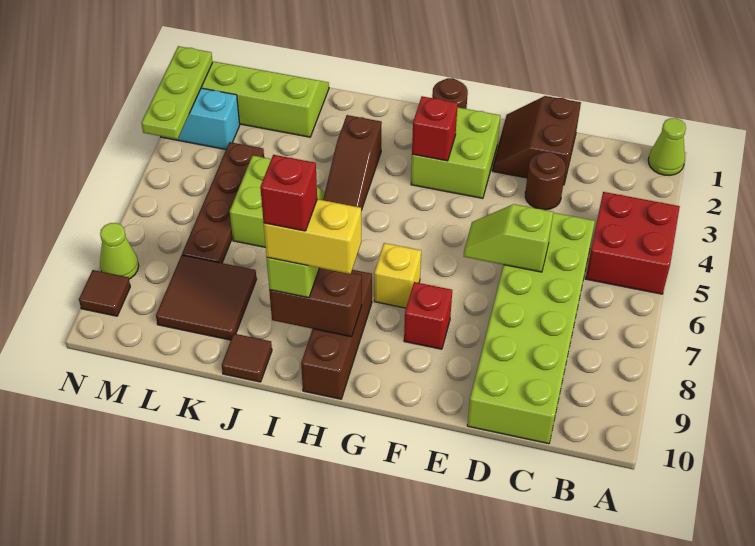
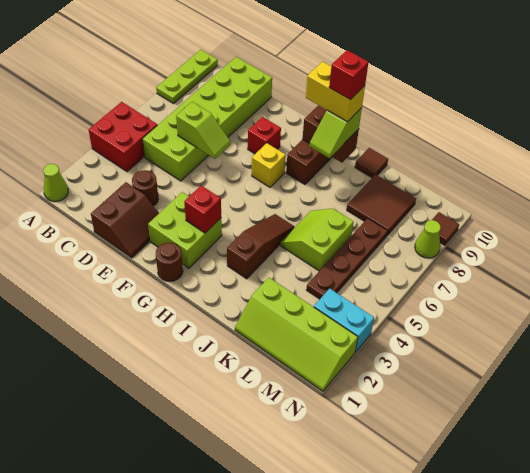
lime 1x3 plate [142,46,213,139] -> lime 1x3 plate moved to [156,50,218,104]

